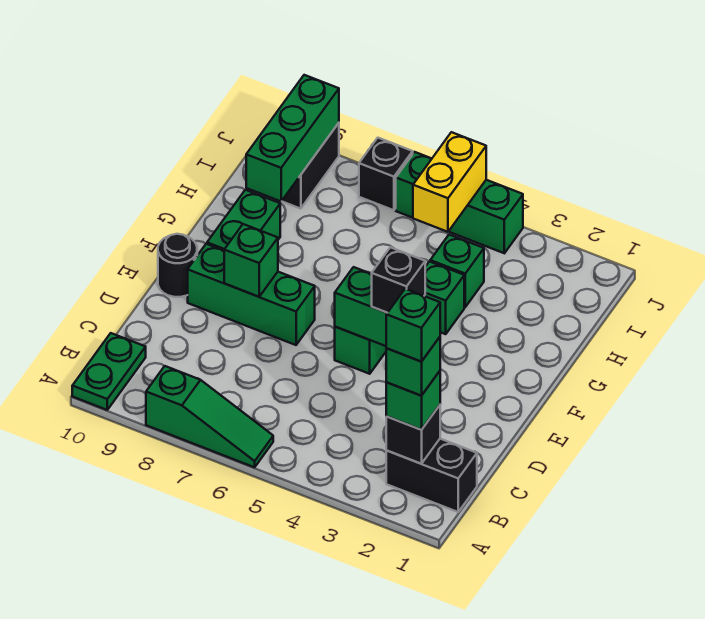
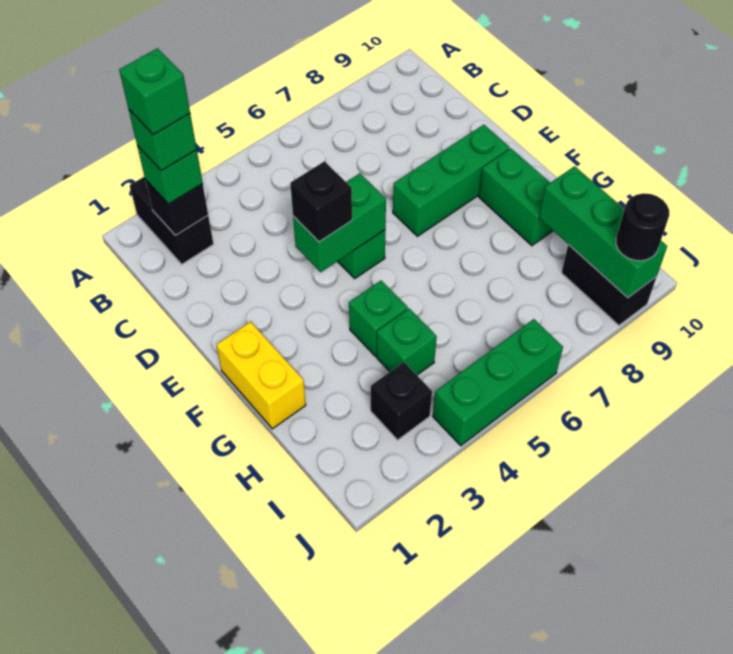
green 1x3 slope [146,366,273,467] -> none
green 1x2 plate [72,333,146,410] -> none
black 1x2 brick [386,439,477,512] -> black 1x2 brick turned to [130,177,213,264]
green 1x1 brick [224,224,278,297] -> none
black 1x1 round brick [158,234,197,297] -> black 1x1 round brick moved to [616,193,669,261]
yellow 1x2 brick [413,132,486,232] -> yellow 1x2 brick moved to [217,322,306,429]
black 1x1 brick [359,138,413,210] -> black 1x1 brick moved to [371,362,432,440]

